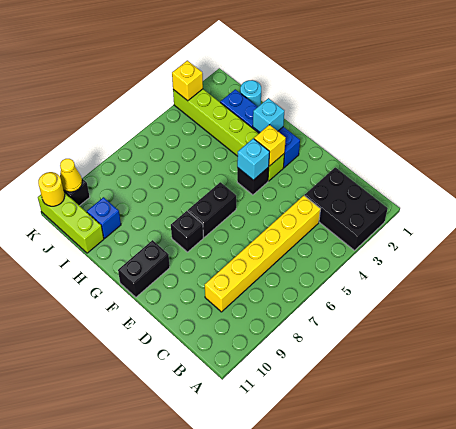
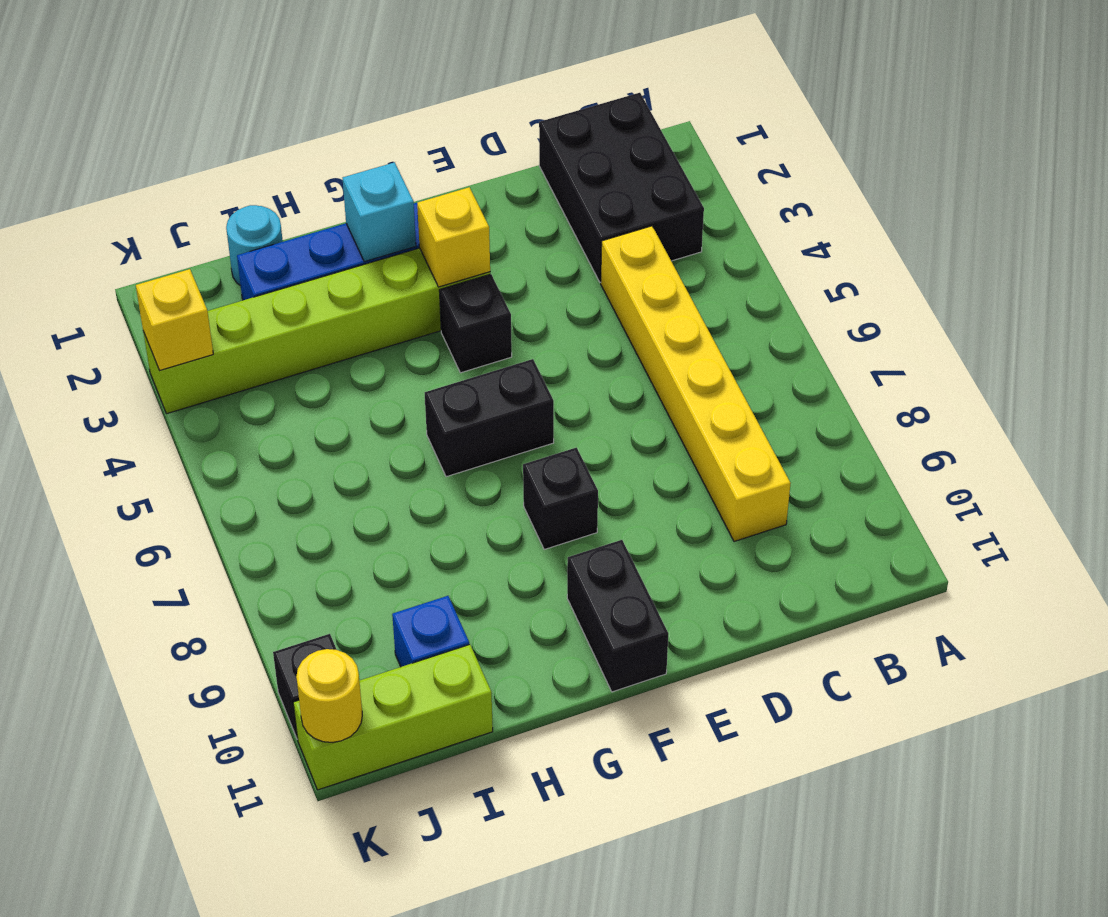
black 2x3 brick [305,167,388,250] -> black 2x3 brick turned to [539,93,704,282]
cyan 1x1 brick [237,139,270,180] -> none
black 1x2 brick [188,182,236,237] -> black 1x2 brick turned to [425,359,554,477]
yellow 1x1 cone [60,159,82,192] -> none

